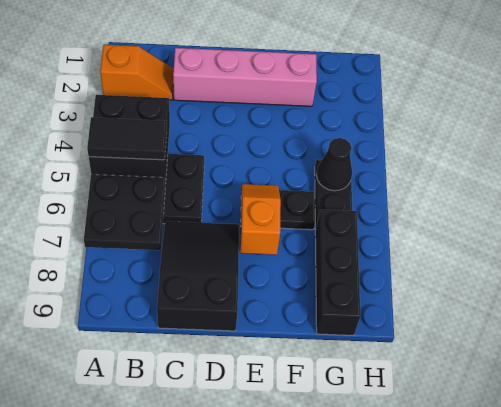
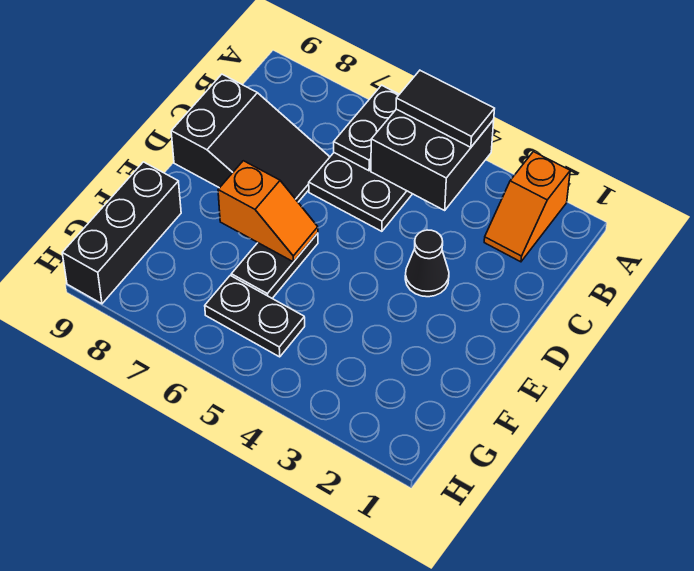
black 1x2 tile [87,117,167,160] -> black 1x2 tile turned to [396,70,495,147]
black 2x2 plate [84,175,165,250] -> black 1x2 plate [334,85,399,171]
pink 1x4 brick [173,48,317,106] -> none
black 1x1 cone [316,138,352,191] -> black 1x1 cone moved to [405,230,449,297]
black 1x3 brick [315,210,360,335] -> black 1x3 brick turned to [62,162,181,304]

